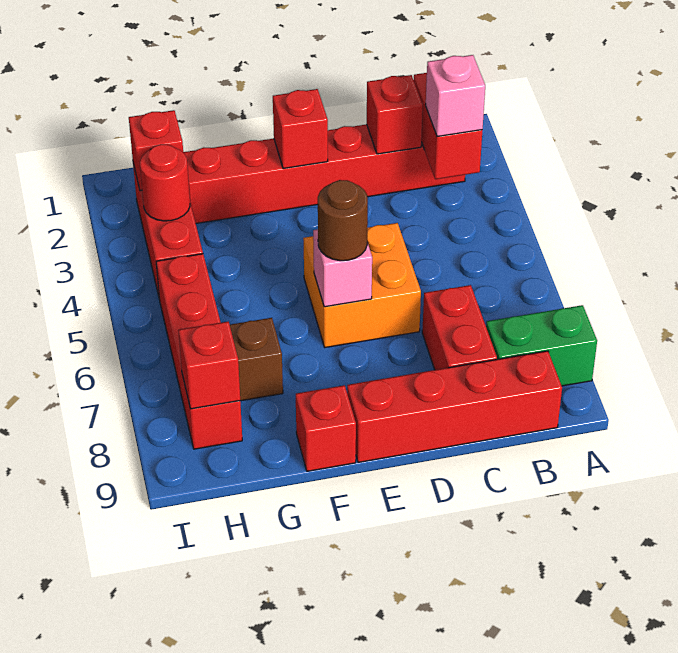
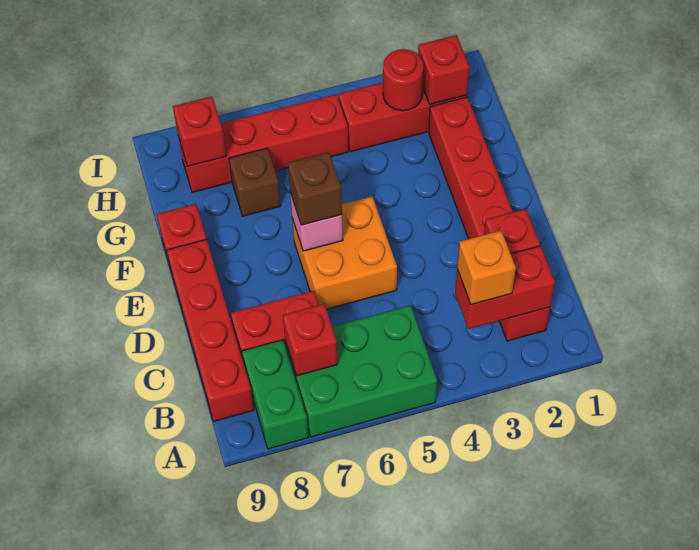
none -> green 2x3 brick [285,305,437,437]
pink 1x1 brick [426,55,485,137] -> orange 1x1 brick [457,231,516,304]
red 1x1 brick [273,89,328,169] -> red 1x1 brick moved to [283,304,338,376]
brown 1x1 round brick [318,180,368,261] -> brown 1x1 brick [288,152,342,225]

